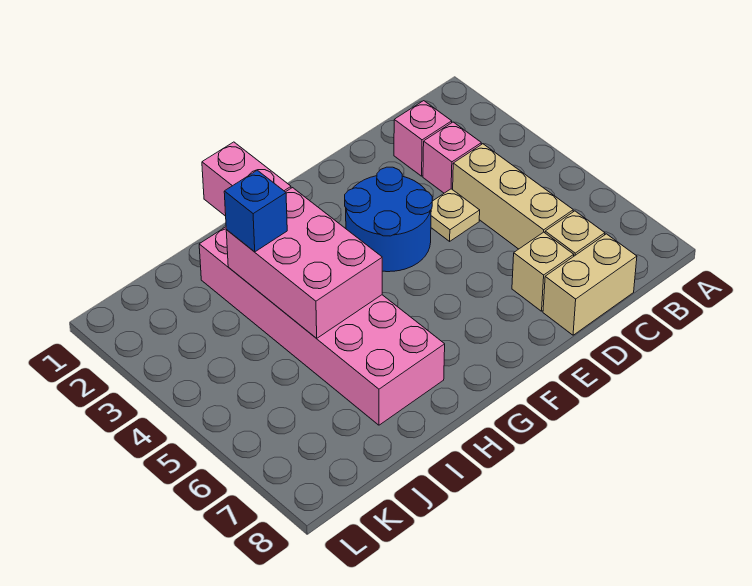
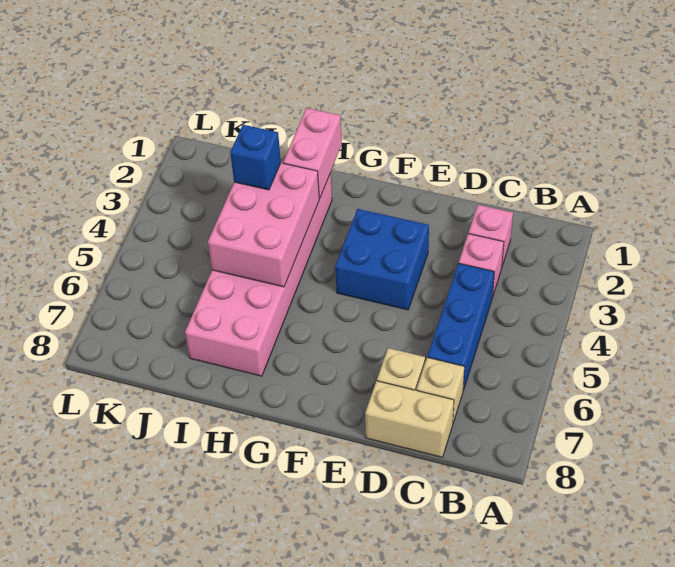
tan 1x3 brick [453,144,573,249] -> blue 1x3 brick [428,263,494,390]
tan 1x1 plate [431,189,480,241] -> none
blue 2x2 round brick [345,167,432,272] -> blue 2x2 brick [335,209,429,310]

